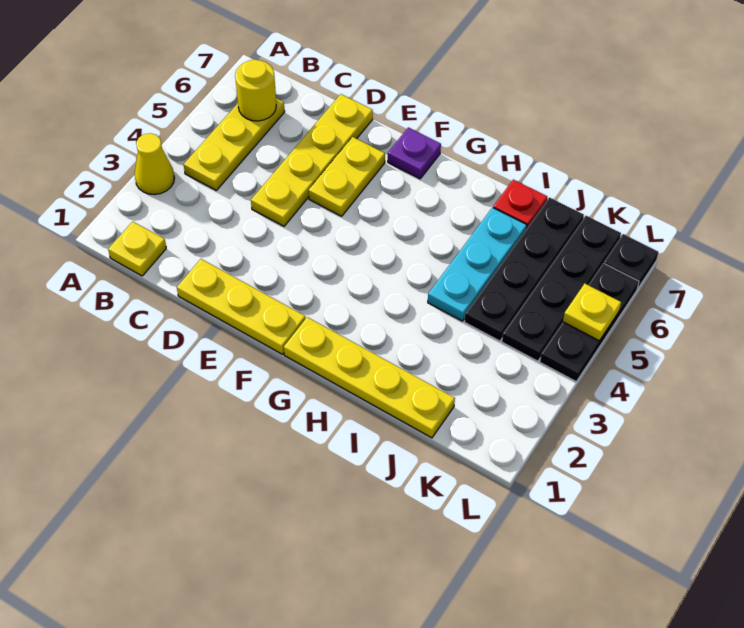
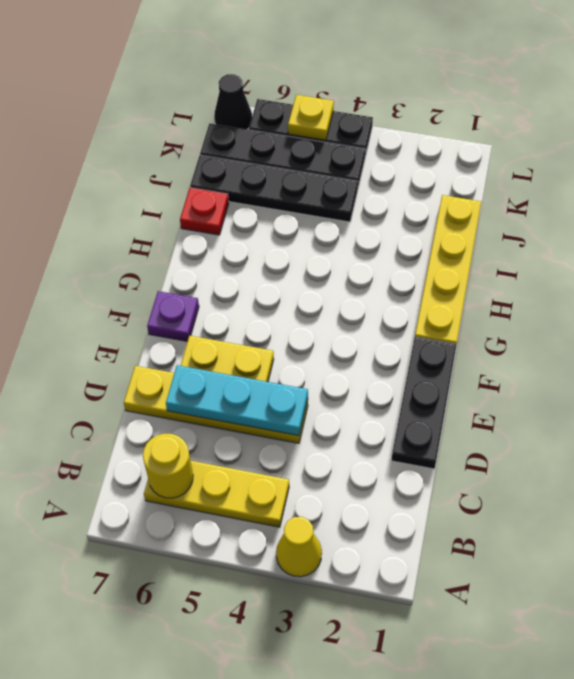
yellow 1x1 plate [108,221,166,276] -> none
yellow 1x3 plate [177,259,305,354] -> black 1x3 plate [391,337,457,469]
cyan 1x3 plate [428,207,527,321] -> cyan 1x3 plate moved to [166,365,308,436]
black 1x1 plate [604,234,658,289] -> black 1x1 cone [214,74,252,129]

